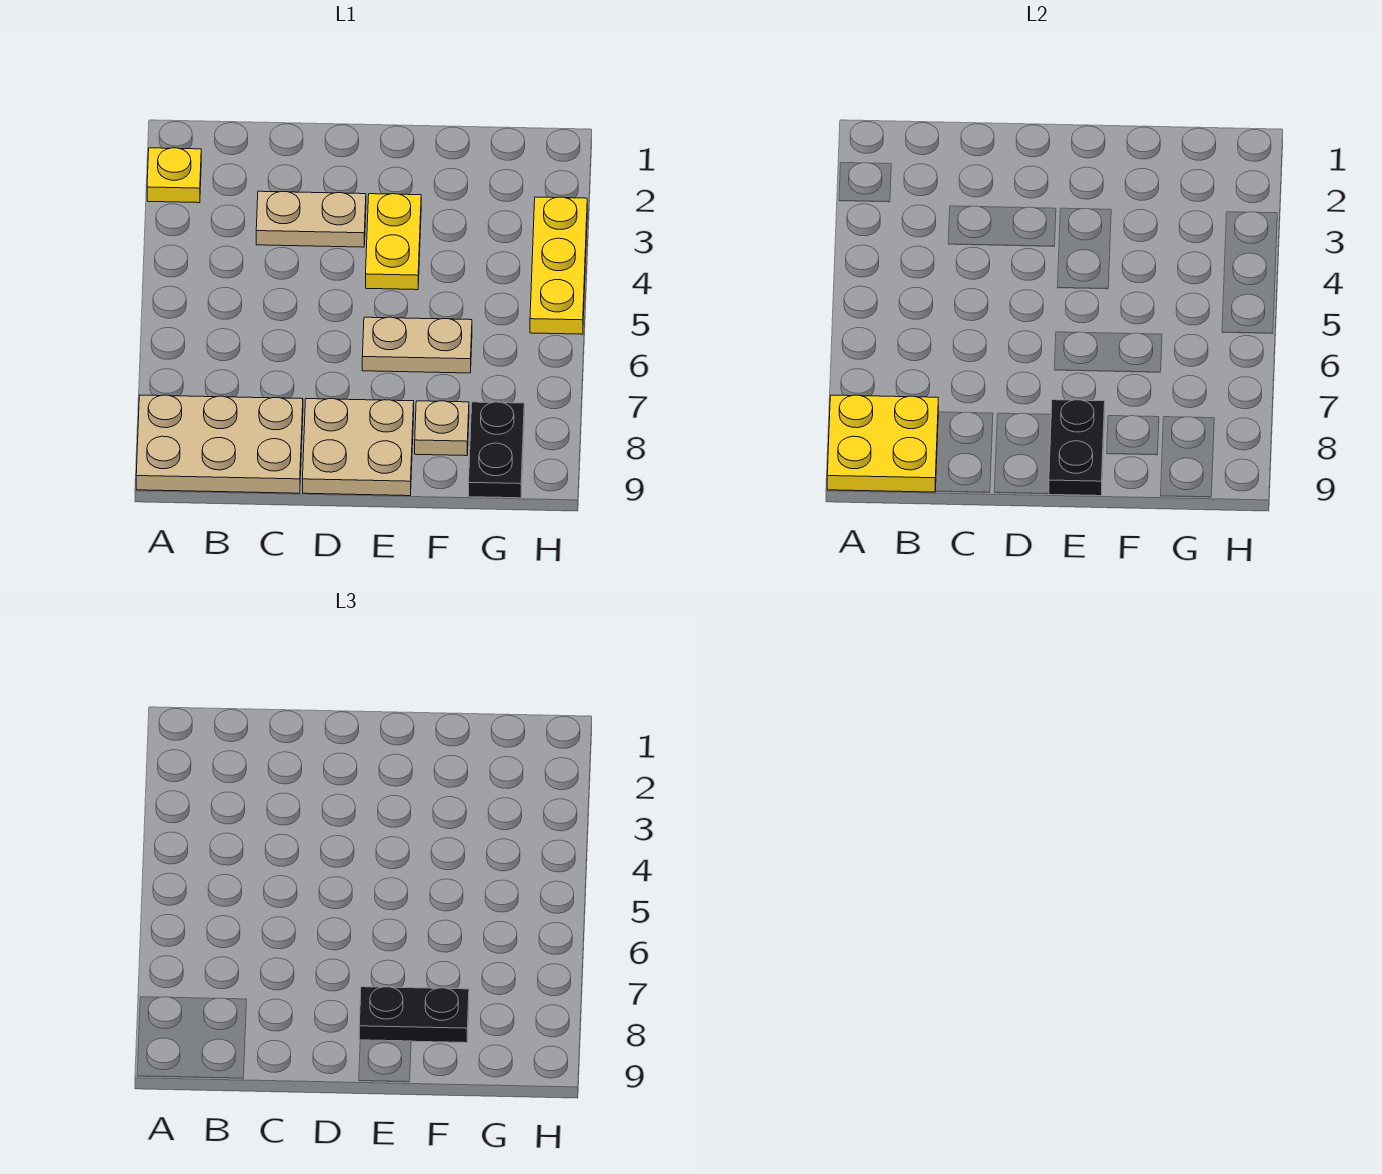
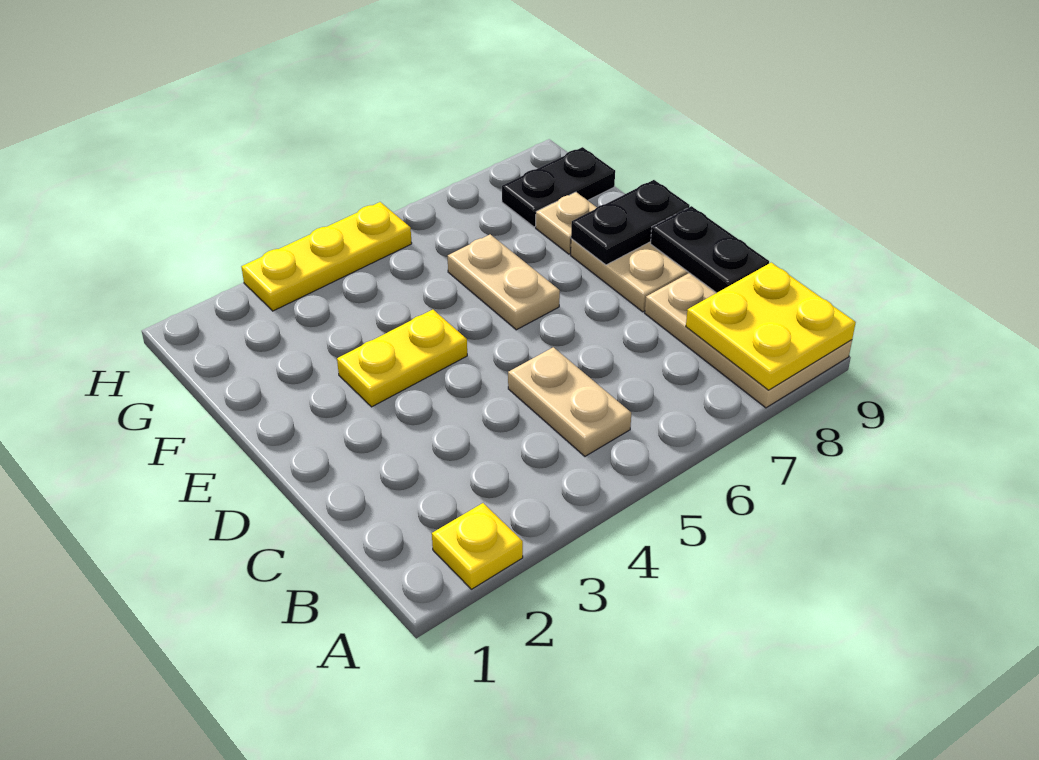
tan 1x2 plate [256,191,366,247] -> tan 1x2 plate moved to [508,347,631,456]
black 1x2 plate [359,987,469,1043] -> black 1x2 plate moved to [651,206,769,293]

